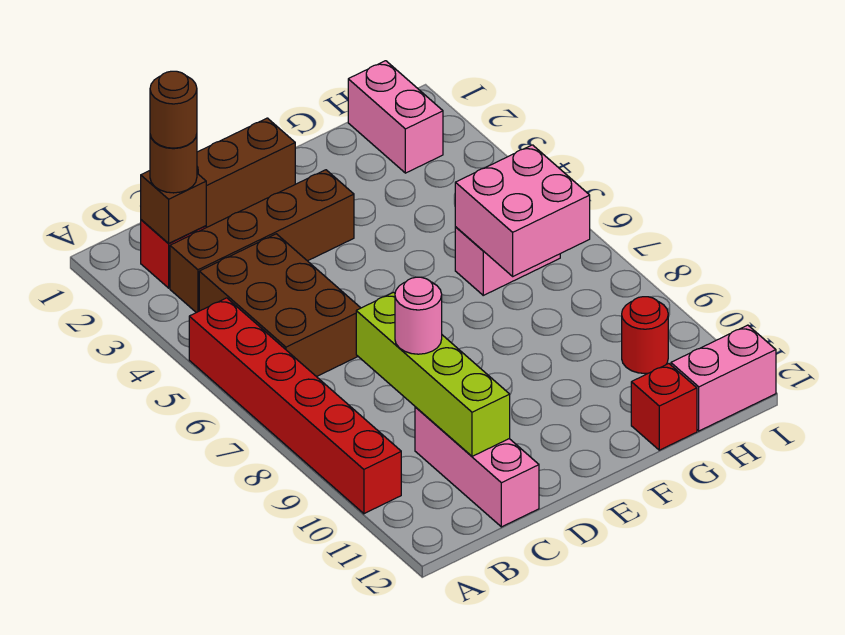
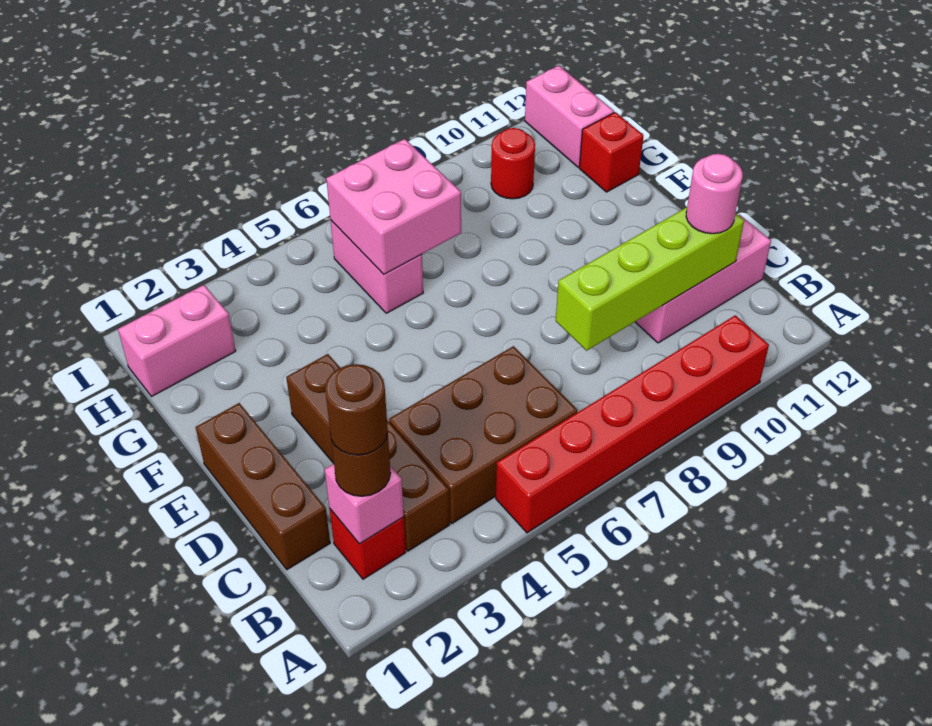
brown 1x1 brick [141,171,206,244] -> pink 1x1 brick [325,464,404,544]
pink 1x1 round brick [395,277,442,354] -> pink 1x1 round brick moved to [686,154,743,234]

